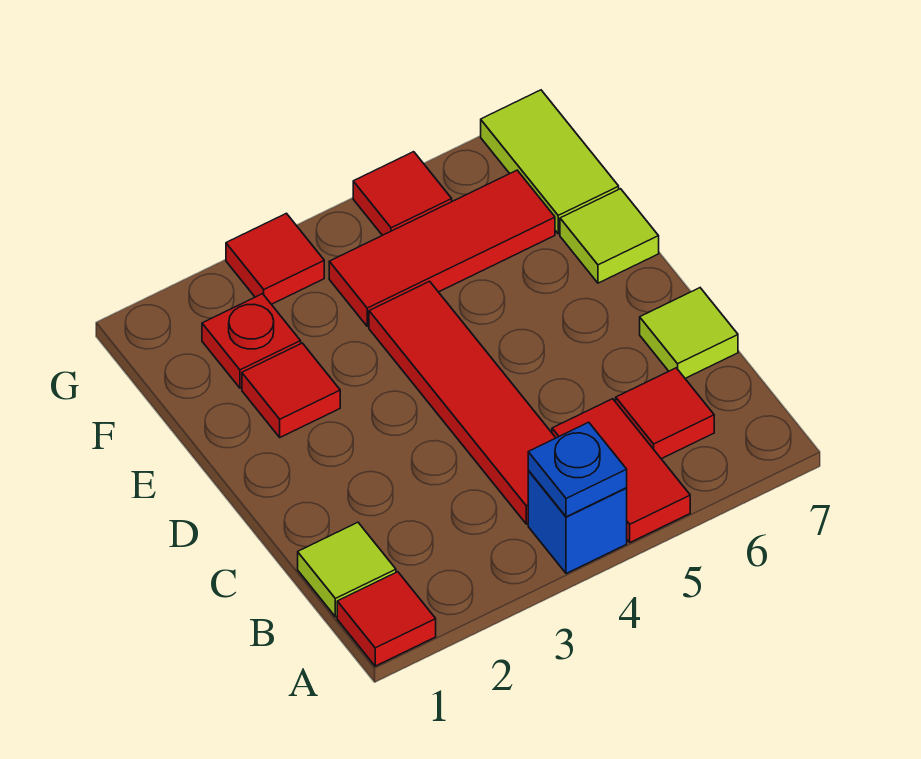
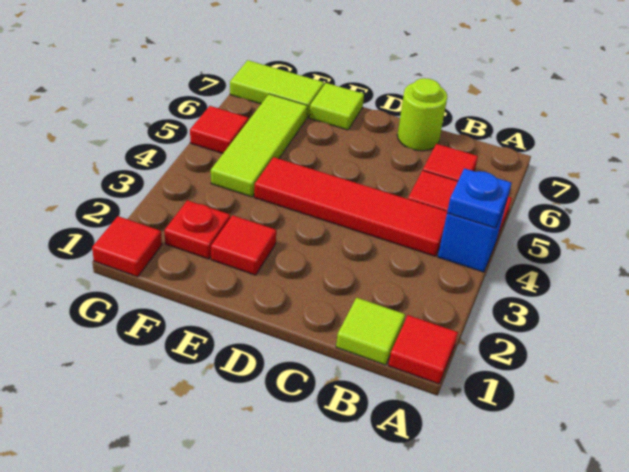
lime 1x1 tile [640,288,738,378] -> lime 1x1 round brick [397,78,447,151]
red 1x3 tile [329,170,555,326] -> lime 1x3 tile [211,94,307,197]
red 1x1 tile [226,213,324,304] -> red 1x1 tile moved to [92,216,162,277]

